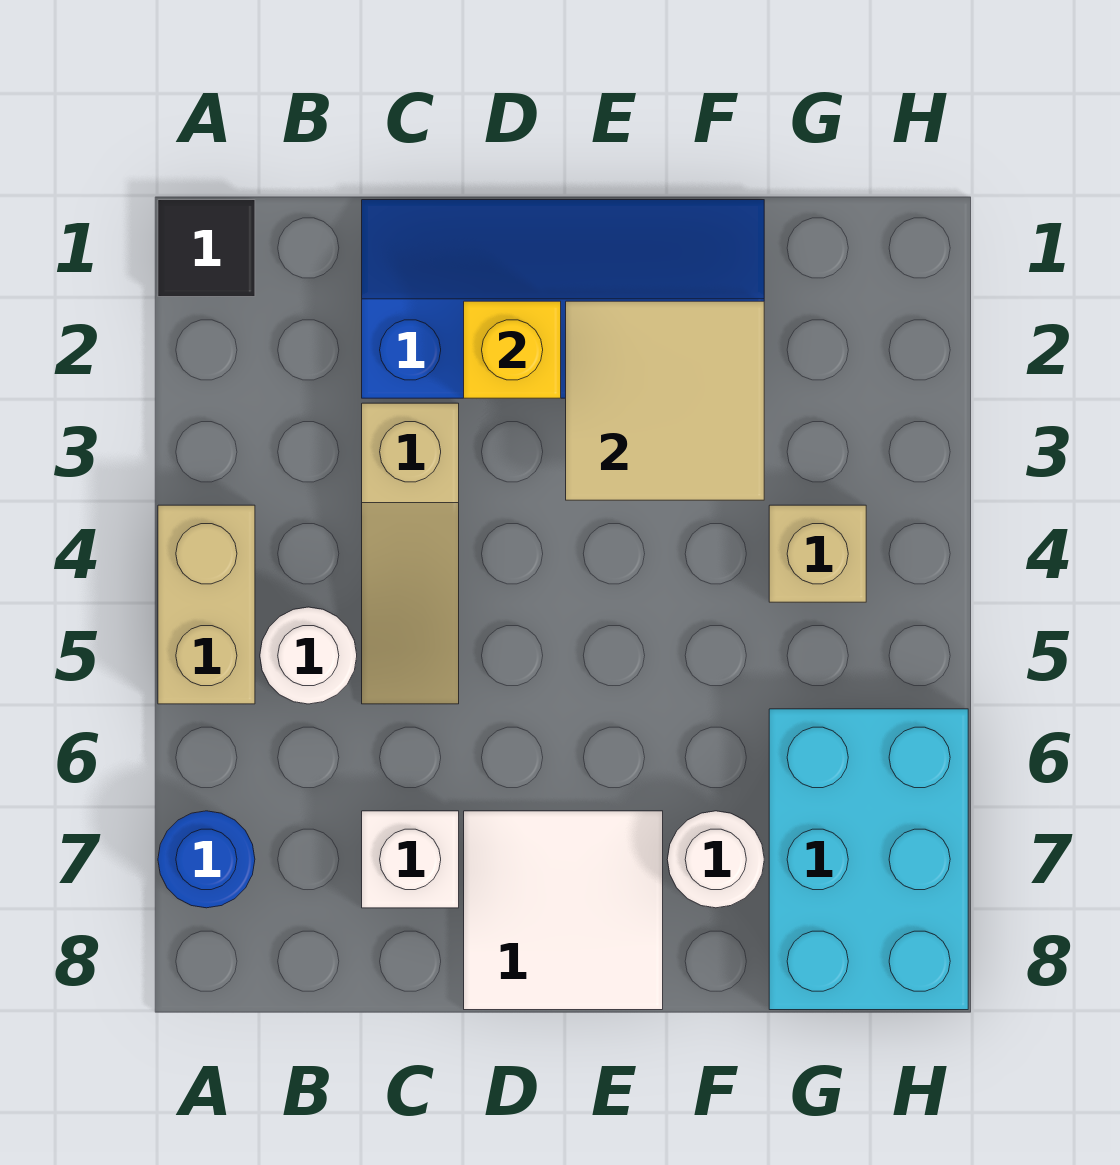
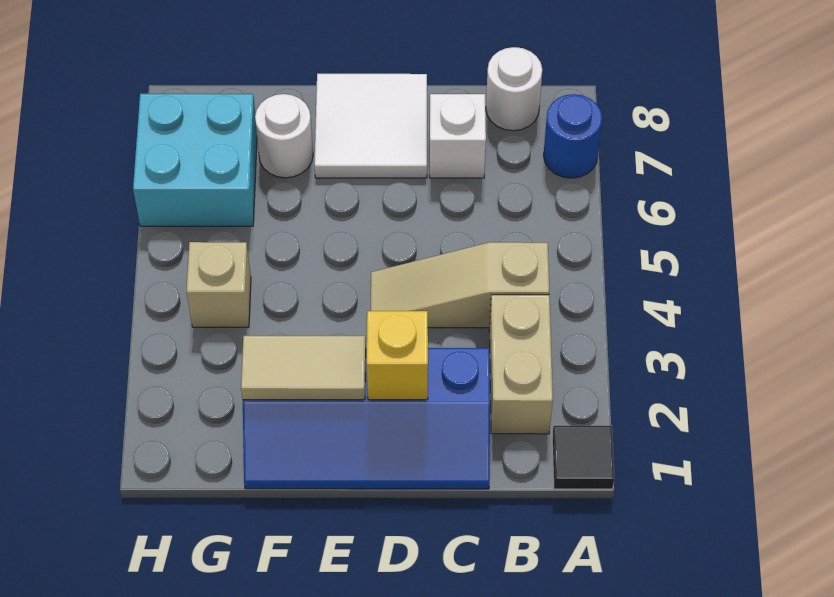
tan 1x2 brick [158,505,255,704] -> tan 1x2 brick moved to [489,295,553,434]
white 1x1 round brick [260,607,357,704] -> white 1x1 round brick moved to [486,47,542,131]
tan 1x3 slope [362,403,459,704] -> tan 1x3 slope turned to [371,242,549,328]
tan 2x2 tile [566,301,764,500] -> tan 1x2 tile [241,336,366,400]
cyan 2x3 brick [769,709,968,1010] -> cyan 2x2 brick [133,94,257,226]

